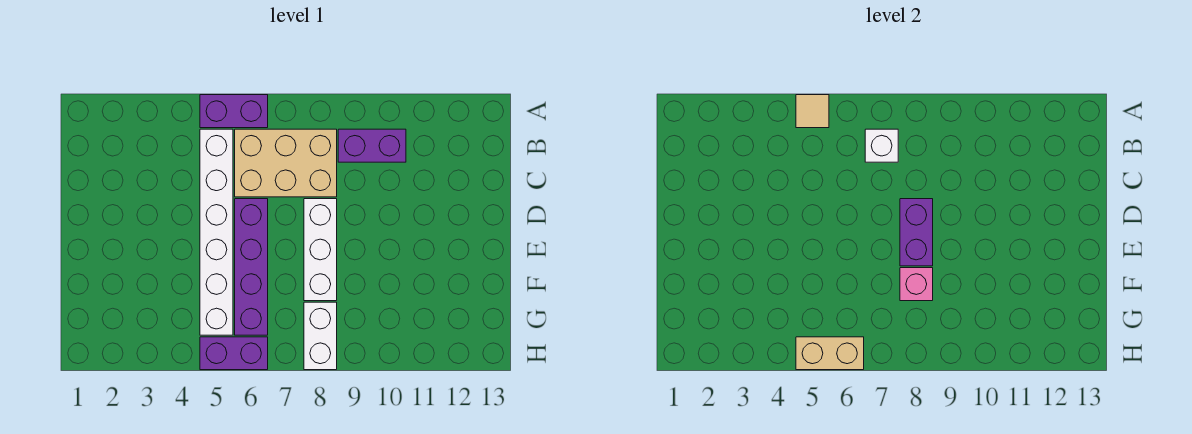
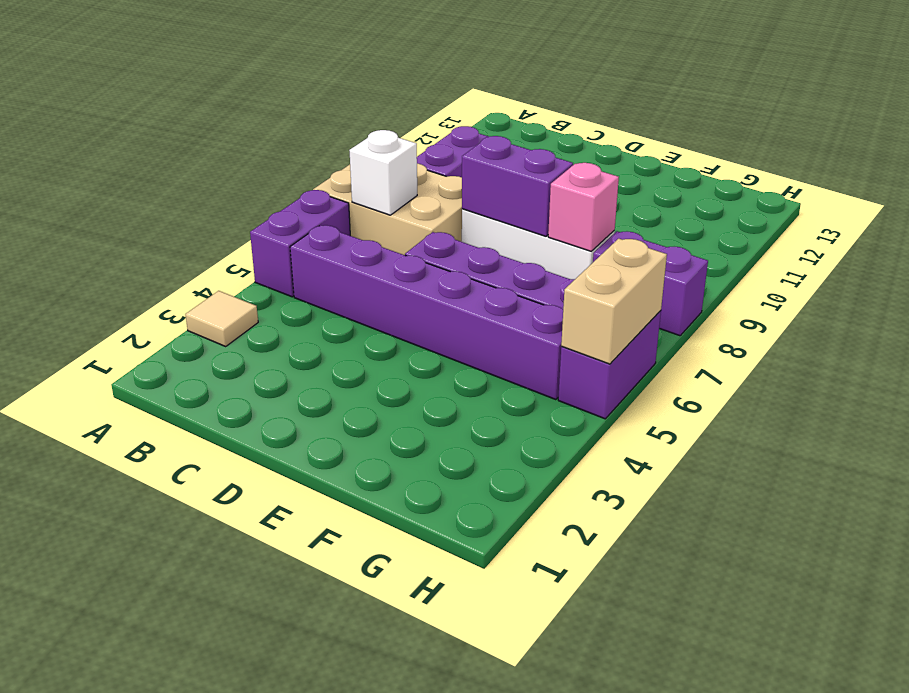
tan 1x1 tile [796,95,829,128] -> tan 1x1 tile moved to [185,291,258,346]
white 1x6 brick [200,129,233,335] -> purple 1x6 brick [290,225,563,400]
tan 2x3 brick [235,129,337,197] -> tan 2x3 brick turned to [313,164,462,255]
white 1x2 brick [304,302,337,370] -> purple 1x2 brick [593,231,708,336]

